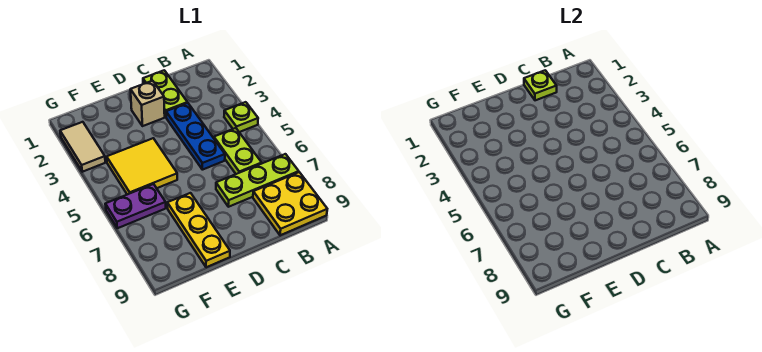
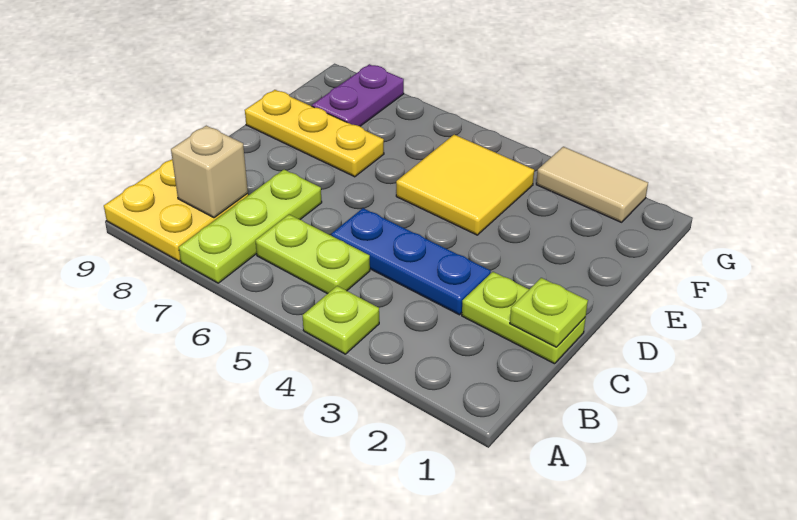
tan 1x1 brick [130,81,165,126] -> tan 1x1 brick moved to [171,126,248,218]
purple 1x2 plate [105,184,166,228] -> purple 1x2 plate moved to [312,64,404,126]

